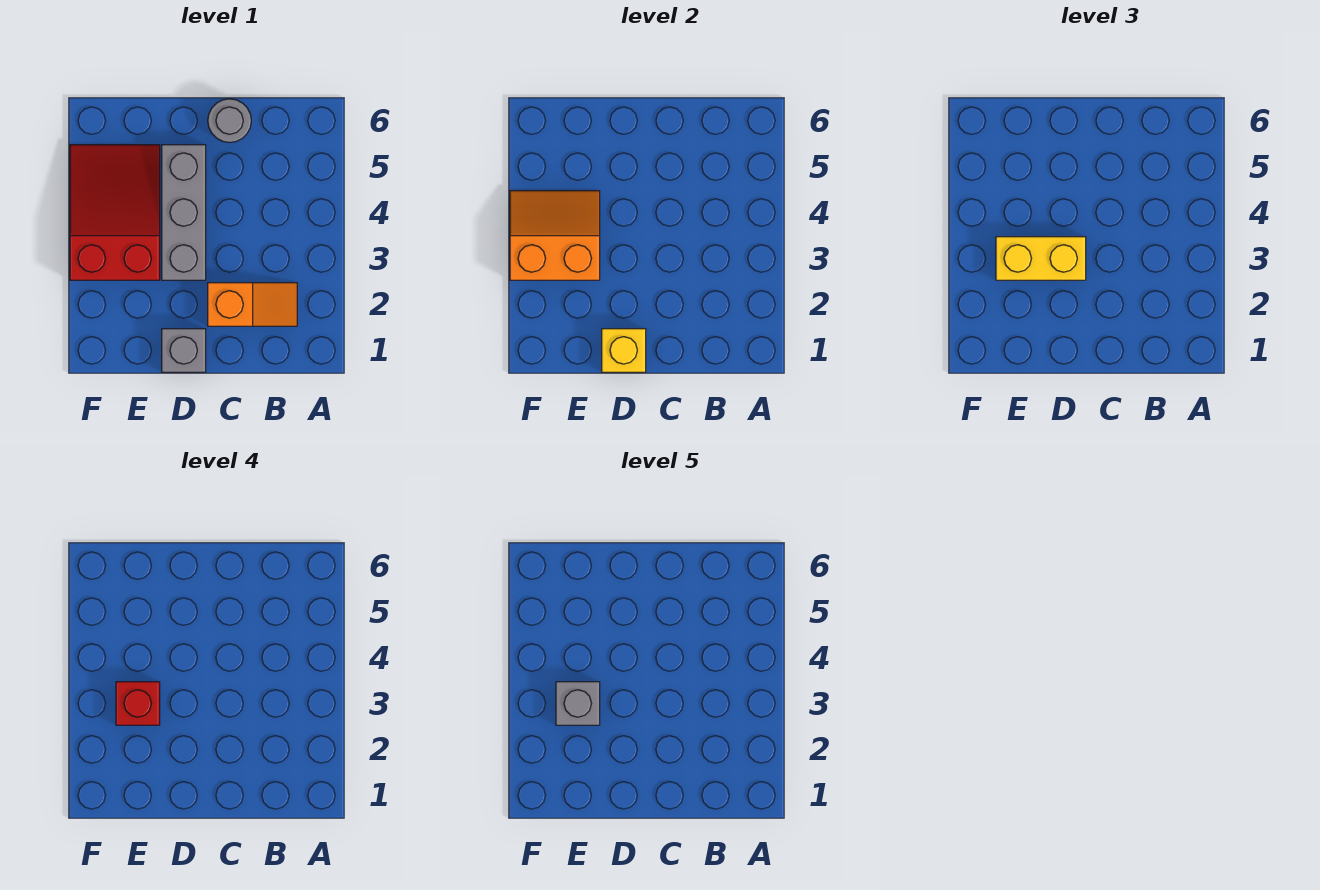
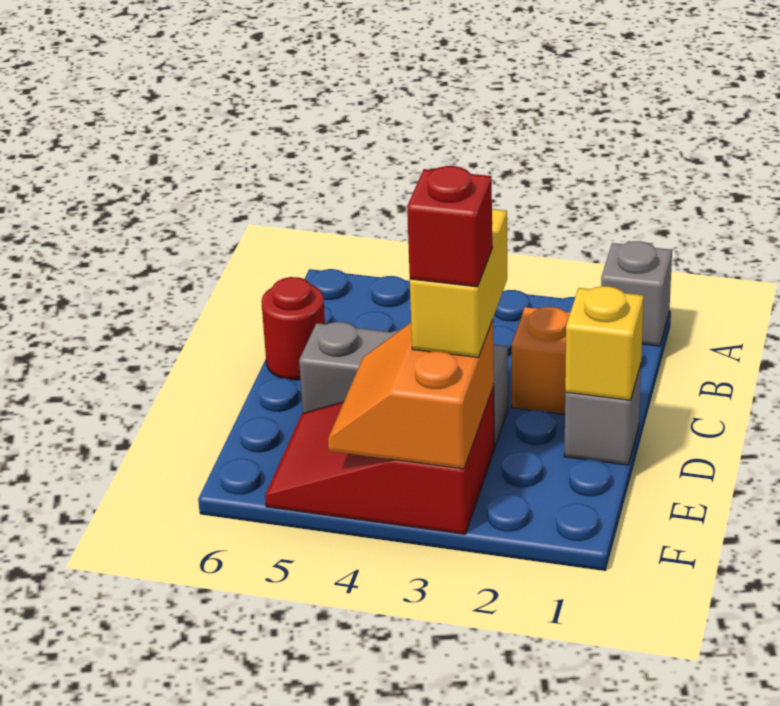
grey 1x1 round brick [208,99,251,143] -> red 1x1 round brick [261,277,325,380]
grey 1x1 brick [556,682,600,725] -> grey 1x1 brick moved to [601,241,672,346]

